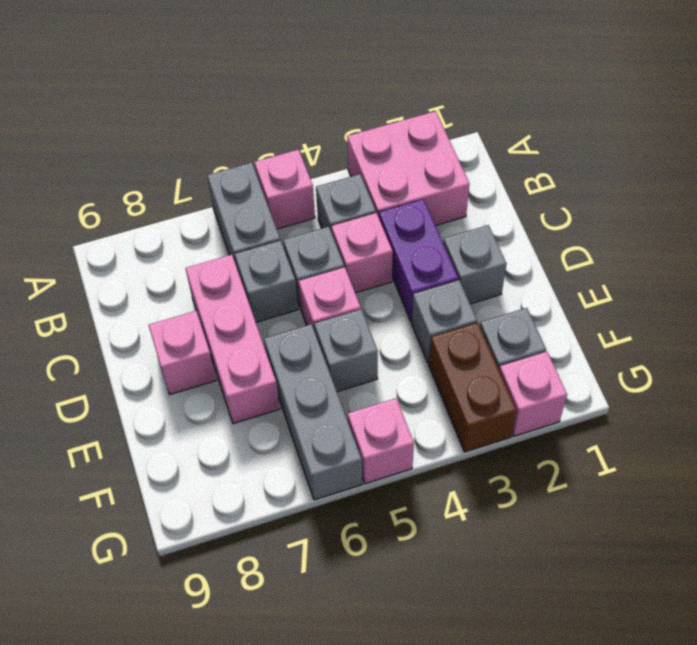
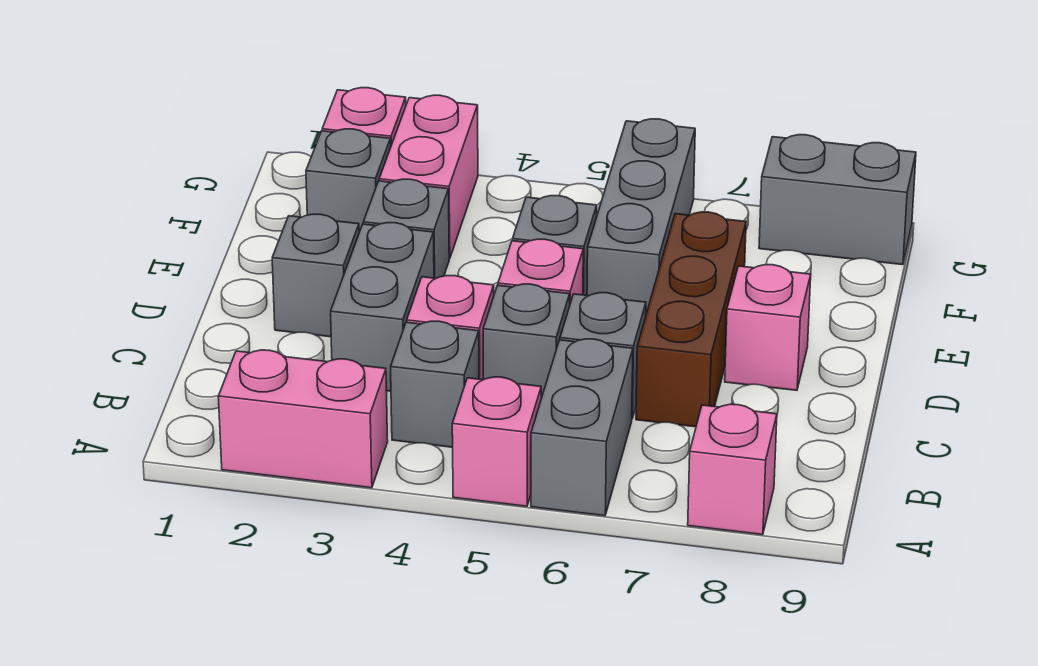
pink 2x2 brick [347,111,470,226] -> pink 1x2 brick [218,350,388,488]
purple 1x2 brick [379,199,458,322] -> grey 1x2 brick [331,223,434,391]
pink 1x3 brick [185,255,280,424] -> brown 1x3 brick [636,212,746,427]
brown 1x2 brick [429,323,517,452] -> pink 1x2 brick [379,95,478,259]
pink 1x1 brick [348,398,414,484] -> pink 1x1 brick moved to [688,404,777,535]
none -> grey 1x2 brick [759,135,916,265]

